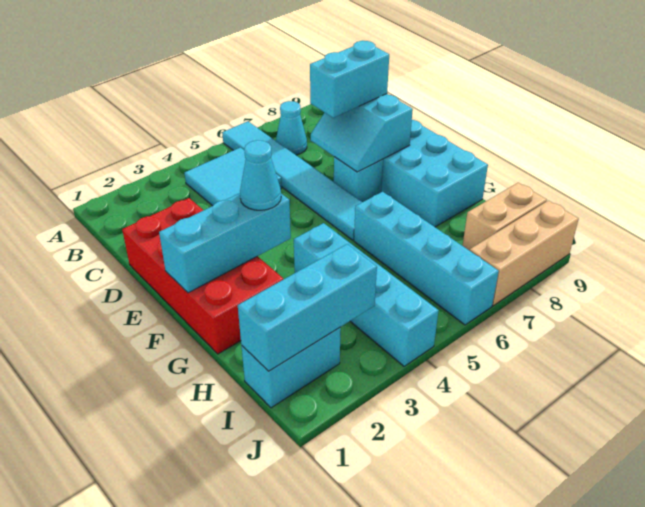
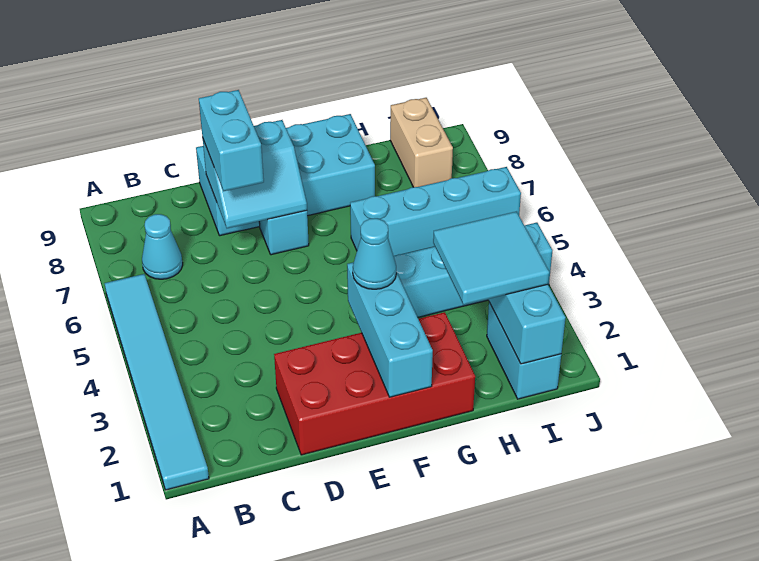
cyan 1x6 tile [222,121,362,240] -> cyan 1x6 tile turned to [105,274,209,490]
cyan 2x2 tile [185,147,282,206] -> cyan 2x2 tile moved to [433,212,549,305]
tan 1x3 brick [470,201,579,306] -> none

